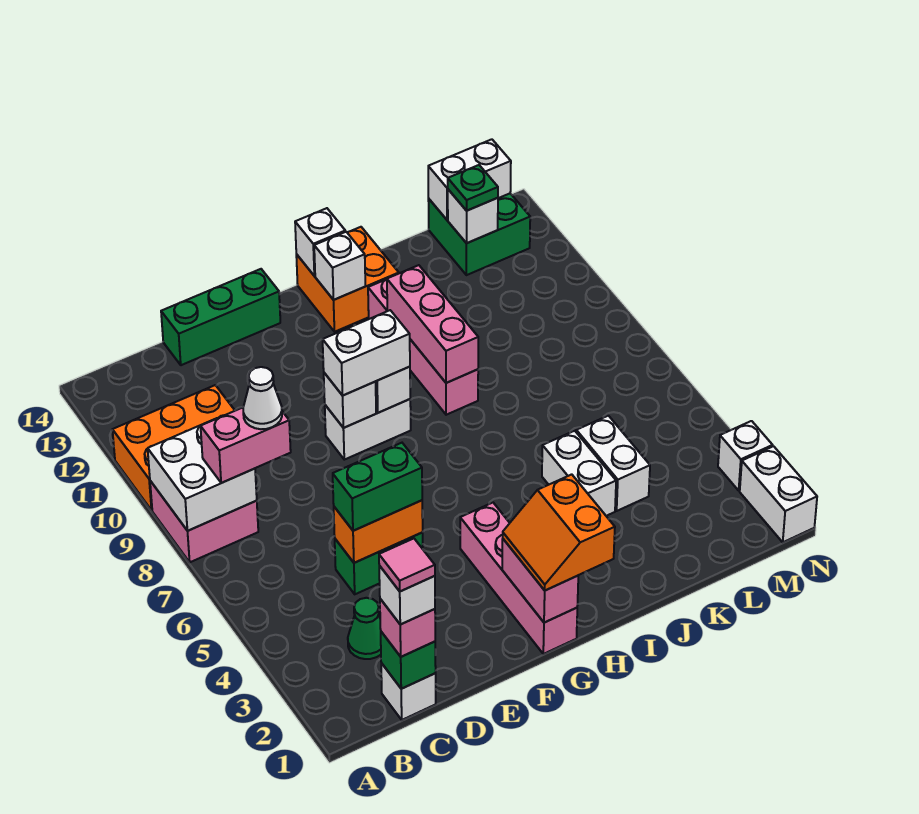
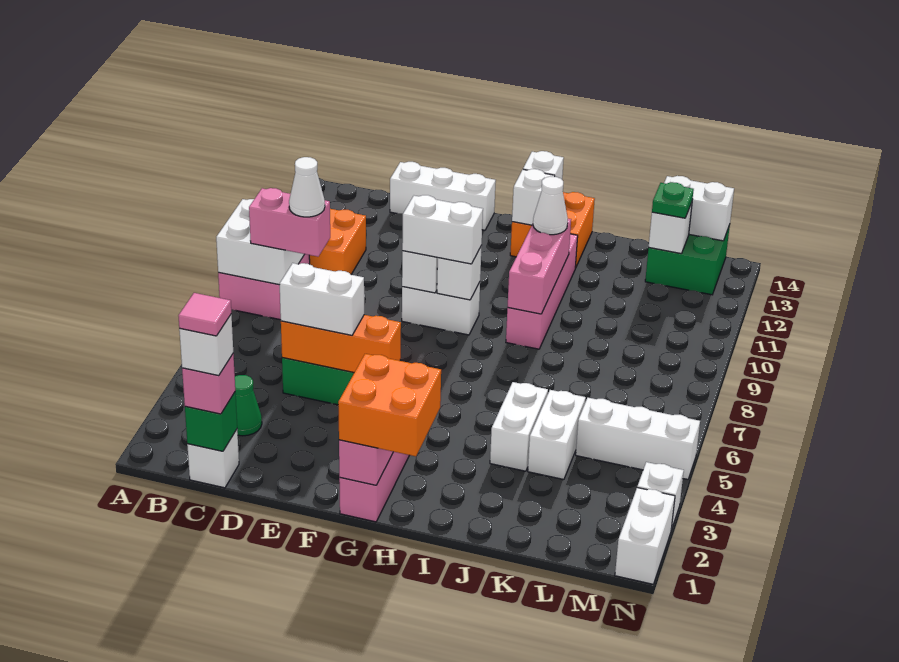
orange 1x2 brick [334,500,423,563] -> orange 1x3 brick [281,315,401,373]
green 1x2 brick [333,443,422,531] -> white 1x2 brick [280,263,364,335]
green 1x3 brick [161,269,280,365] -> white 1x3 brick [390,162,496,230]
orange 2x2 slope [503,474,615,590] -> orange 2x2 brick [338,354,441,456]
none -> white 1x1 cone [533,176,568,235]
none -> white 1x3 brick [576,398,700,479]

